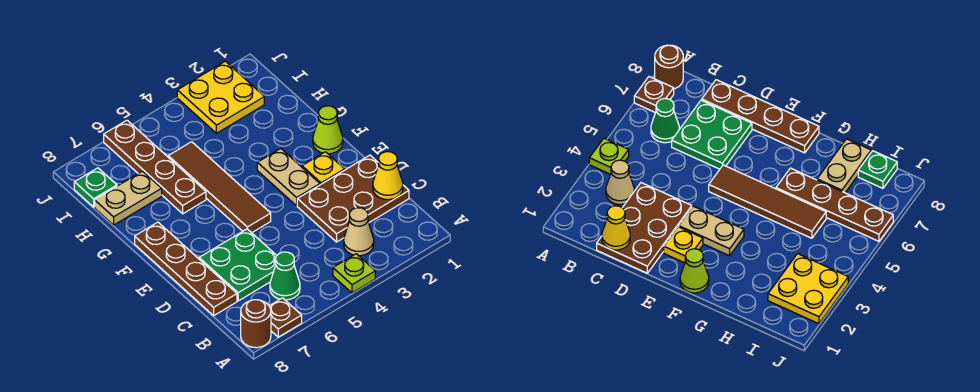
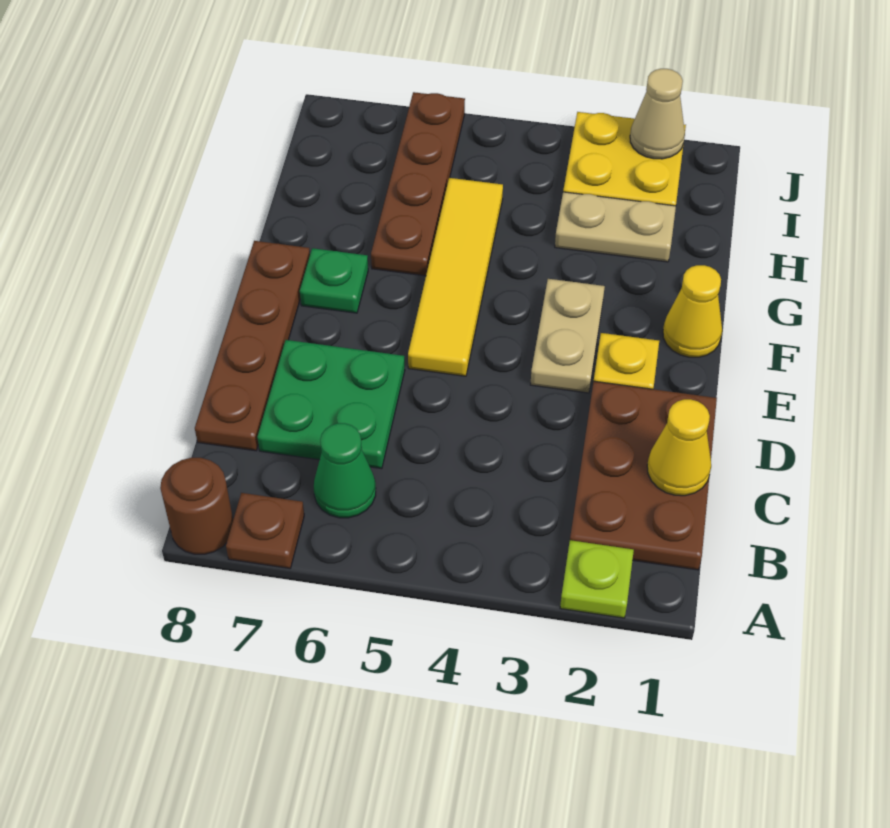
lime 1x1 plate [333,254,375,293] -> lime 1x1 plate moved to [560,540,634,618]
tan 1x1 cone [344,208,374,256] -> tan 1x1 cone moved to [630,69,685,159]
brown 2x3 plate [297,155,409,242] -> brown 2x3 plate turned to [570,381,717,570]
brown 1x4 tile [168,142,271,233] -> yellow 1x4 tile [408,178,503,376]
lime 1x1 cone [313,106,343,154] -> yellow 1x1 cone [663,265,722,357]
tan 1x2 plate [95,171,162,225] -> tan 1x2 plate moved to [555,192,676,262]
green 1x1 plate [74,168,117,207] -> green 1x1 plate moved to [300,248,368,313]

